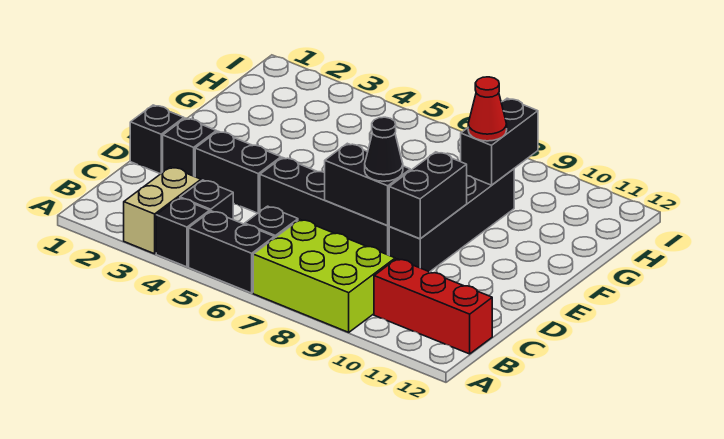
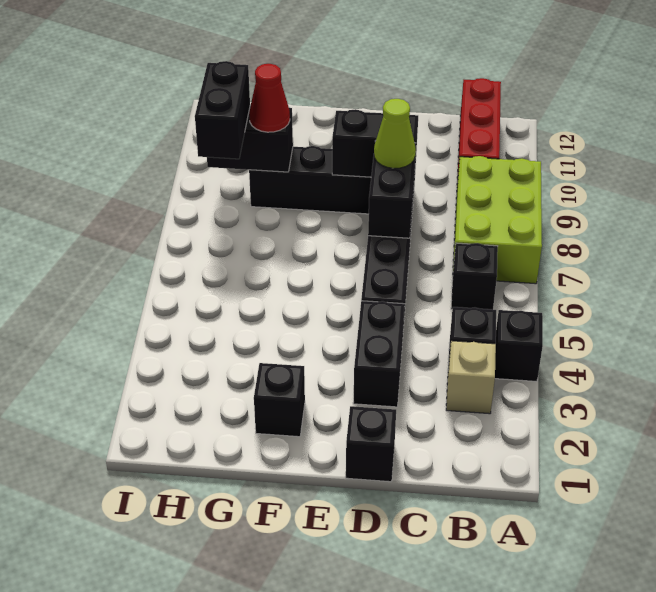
tan 1x2 brick [124,167,201,254] -> tan 1x1 brick [446,341,496,414]
black 1x2 brick [189,211,274,293] -> black 1x2 brick moved to [195,61,250,159]
black 1x1 brick [163,118,216,177] -> black 1x1 brick moved to [254,363,305,437]
black 1x1 cone [365,117,403,181] -> lime 1x1 cone [374,99,416,168]

